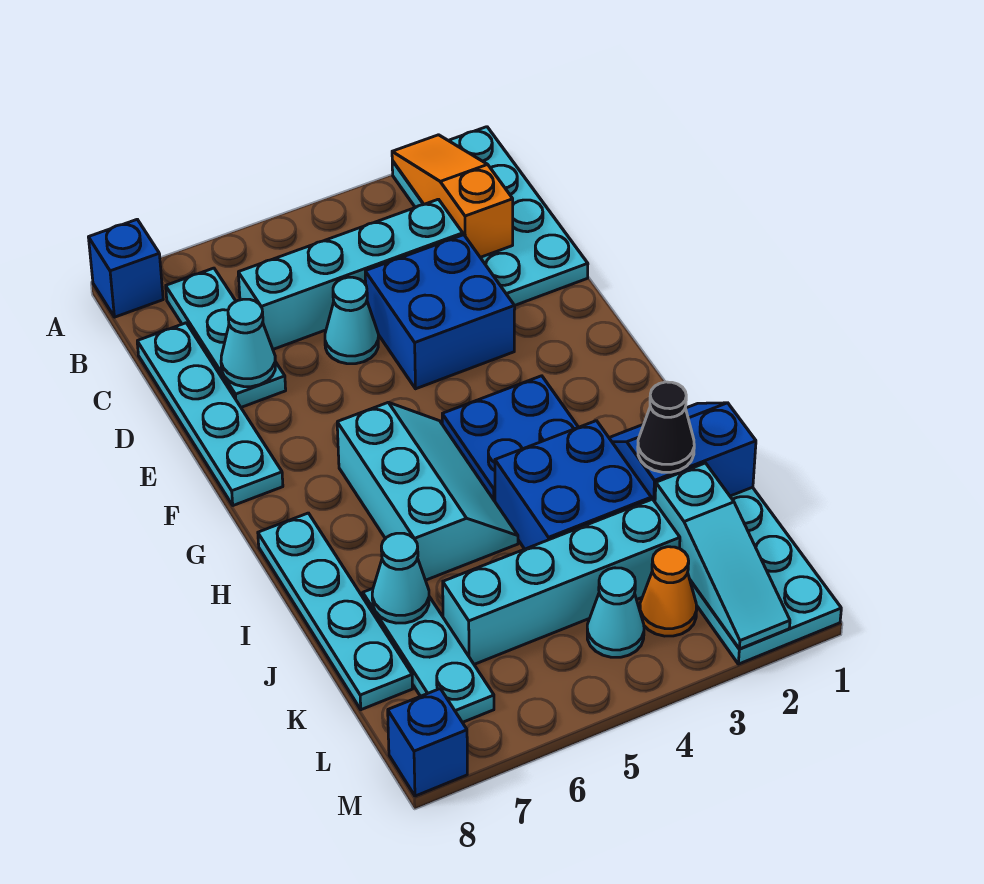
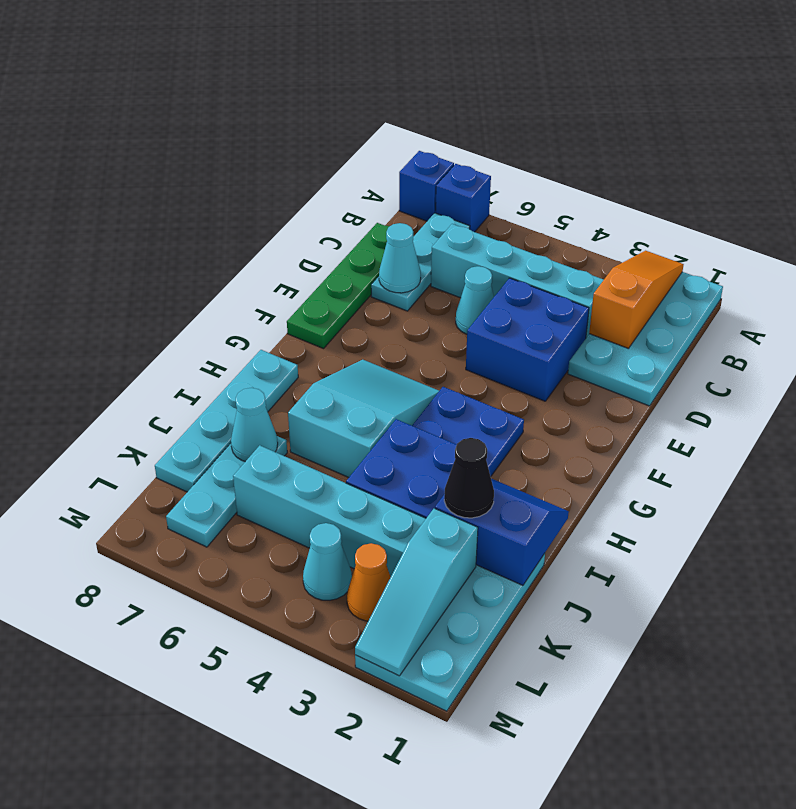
cyan 1x4 plate [137,323,283,506] -> green 1x4 plate [287,223,390,349]
cyan 2x3 slope [337,402,518,580] -> cyan 2x3 slope turned to [288,360,439,477]
blue 1x1 brick [388,689,467,796] -> blue 1x1 brick moved to [436,164,491,232]

